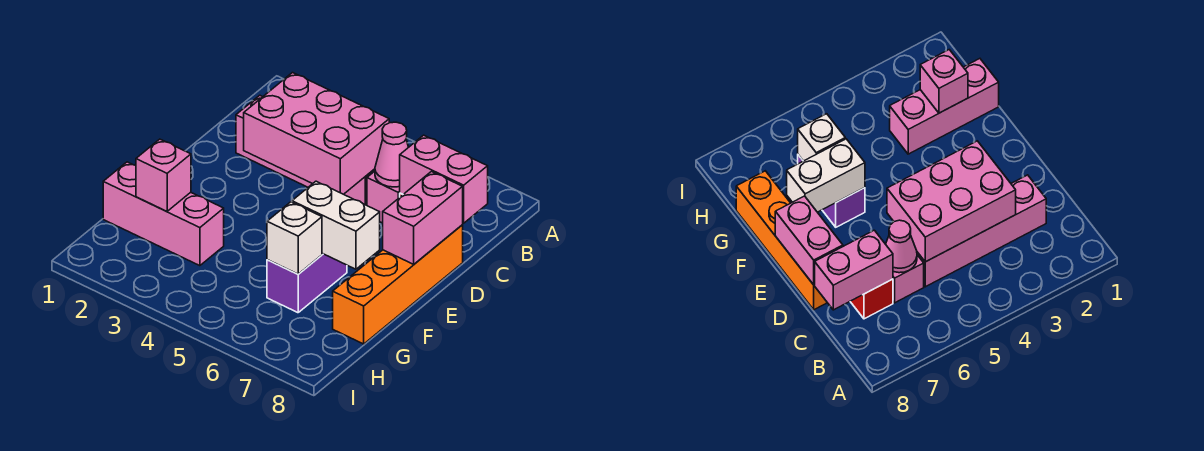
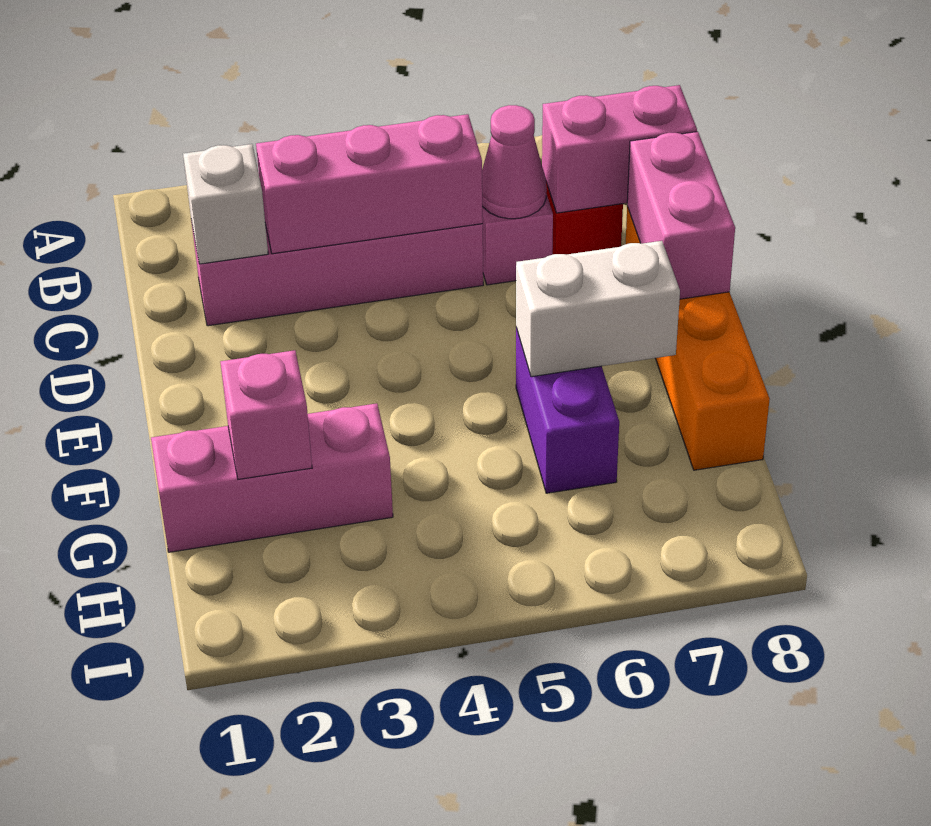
pink 2x3 brick [244,73,389,194] -> pink 1x3 brick [256,114,483,254]
white 1x1 brick [267,202,322,274] -> white 1x1 brick moved to [183,144,268,264]

